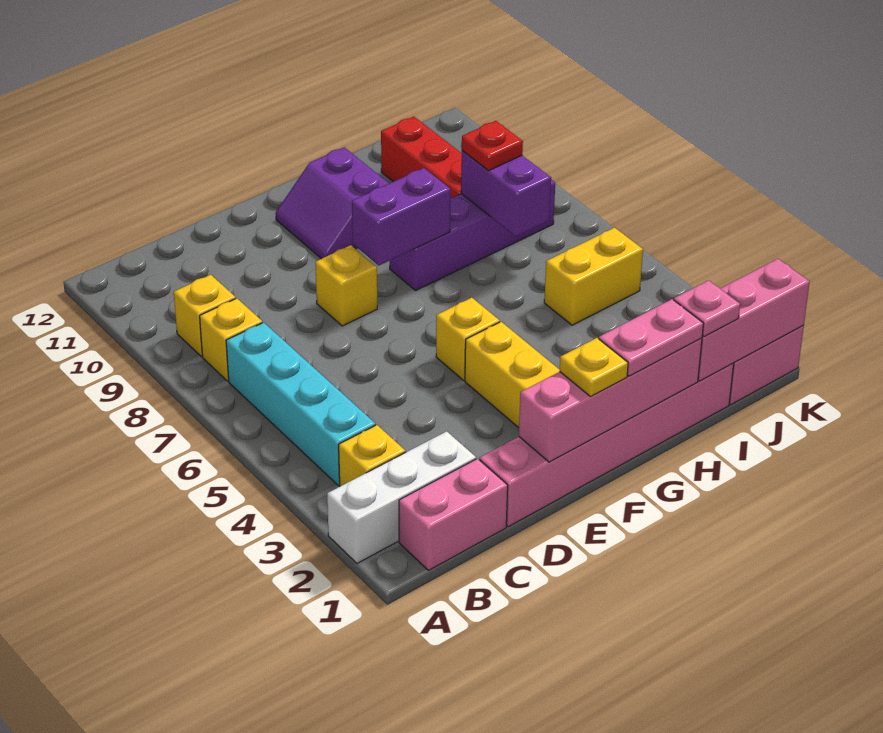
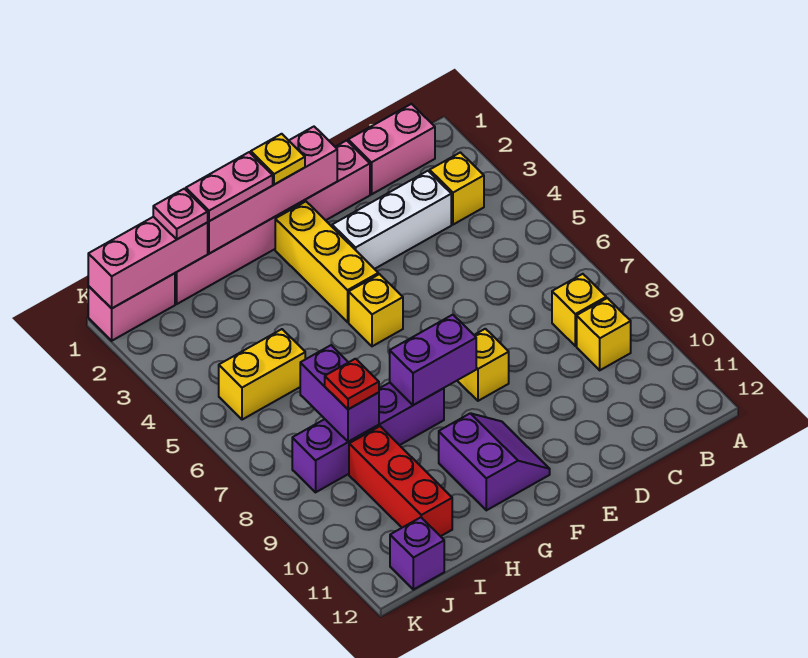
white 1x3 brick [327,431,476,563] -> white 1x3 brick moved to [332,171,451,269]
cyan 1x4 brick [226,322,376,486] -> none
none -> purple 1x1 brick [390,517,444,590]

